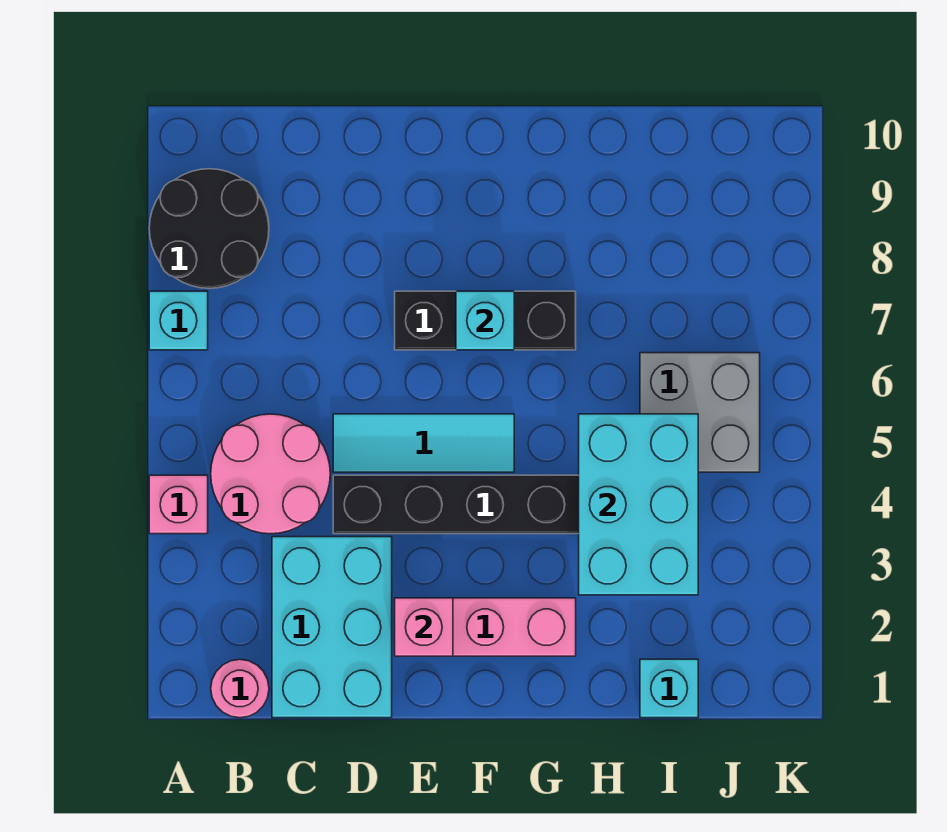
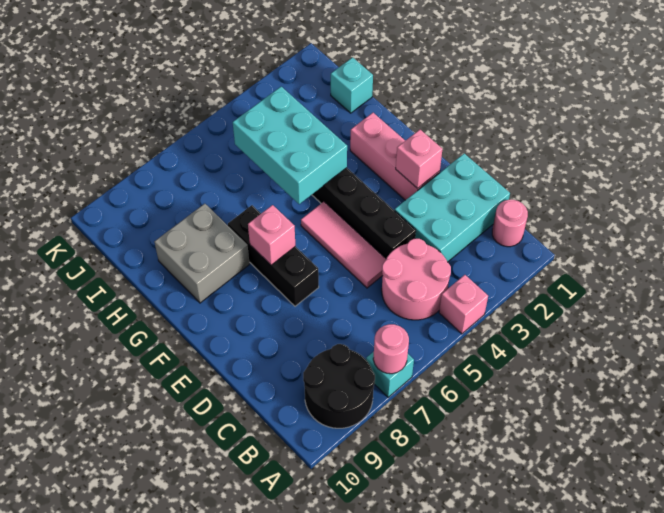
none -> pink 1x1 round brick [373,324,409,374]
cyan 1x3 tile [333,414,514,472] -> pink 1x3 tile [301,202,386,288]
cyan 1x1 brick [456,291,514,350] -> pink 1x1 brick [248,205,295,265]
cyan 2x3 brick [579,414,698,595] -> cyan 2x3 brick turned to [233,87,347,204]
grey 2x2 brick [640,353,760,472] -> grey 2x2 brick moved to [154,204,250,303]

